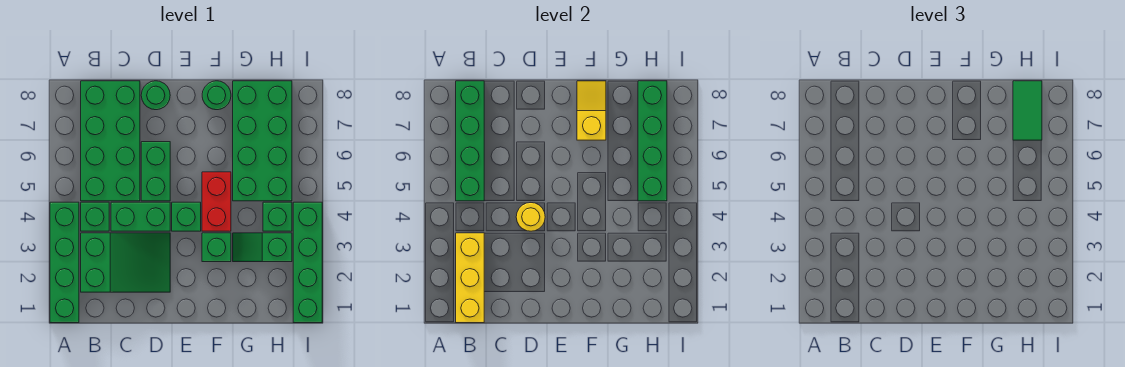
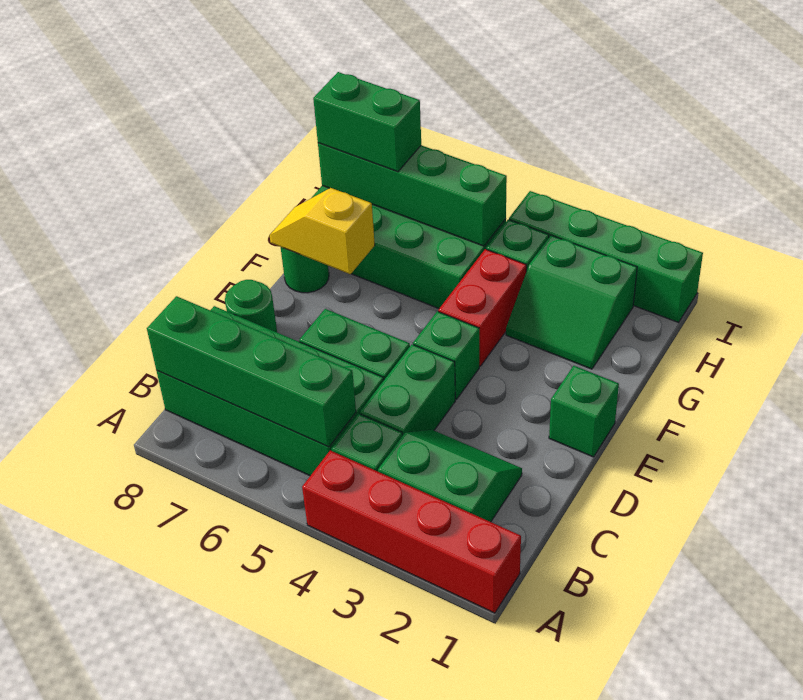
green 1x4 brick [50,202,79,323] -> red 1x4 brick [302,451,521,613]
yellow 1x3 brick [456,233,484,323] -> none
green 2x3 slope [81,233,170,292] -> green 2x2 slope [378,430,522,522]
yellow 1x1 round brick [516,203,545,231] -> none
green 1x1 brick [202,233,231,262] -> green 1x1 brick moved to [549,366,619,457]
red 1x2 brick [202,172,231,231] -> red 1x2 brick turned to [438,249,526,366]
green 1x2 slope [233,233,292,262] -> green 2x2 slope [506,235,637,369]
green 1x2 tile [1013,81,1042,140] -> green 1x2 brick [313,72,421,172]

